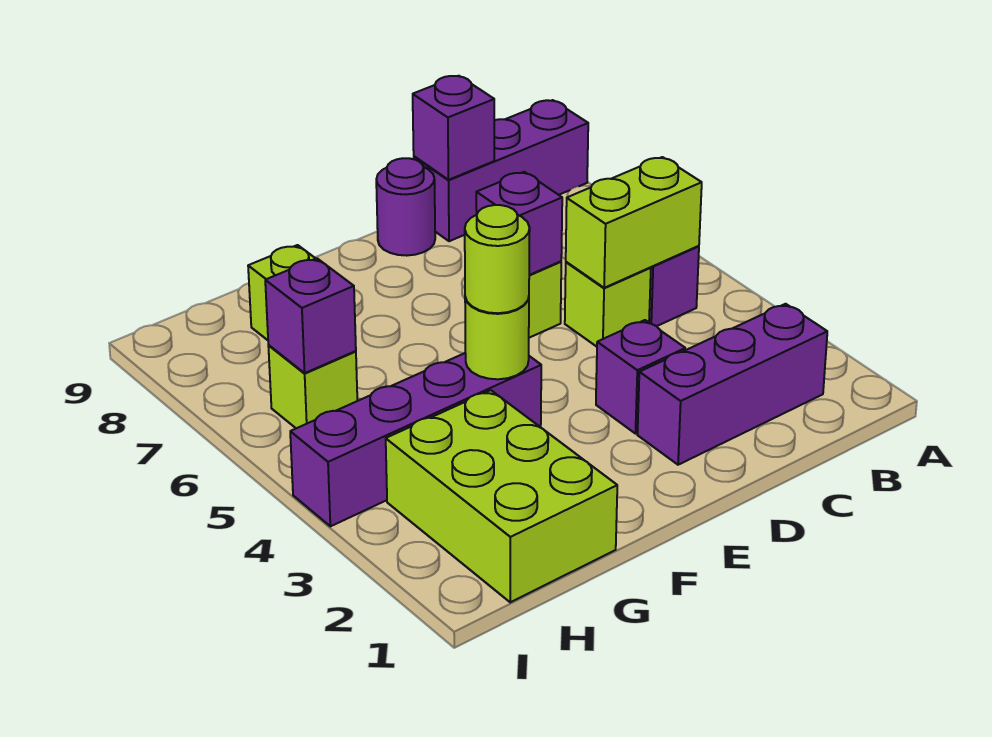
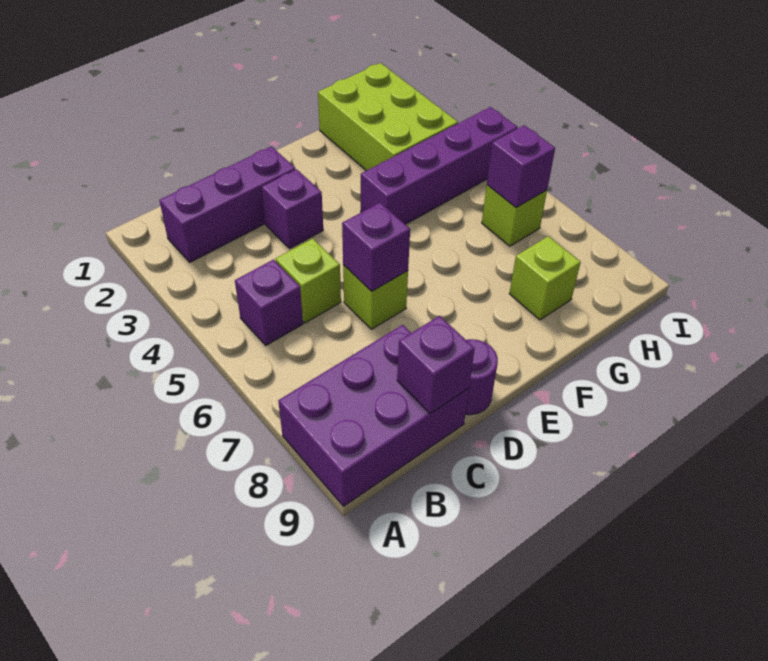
purple 1x3 brick [414,100,588,241] -> purple 2x3 brick [278,325,469,506]
lime 1x2 brick [566,157,702,288] -> none
lime 1x1 round brick [465,297,529,379] -> none
lime 1x1 round brick [465,205,530,313] -> none

